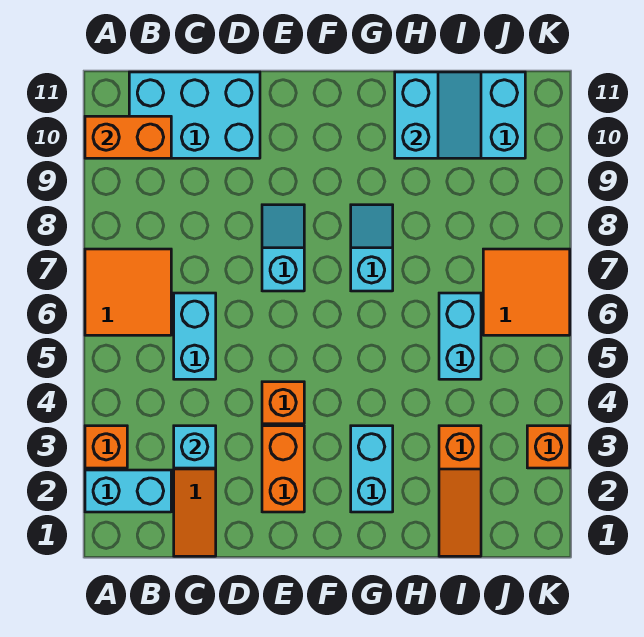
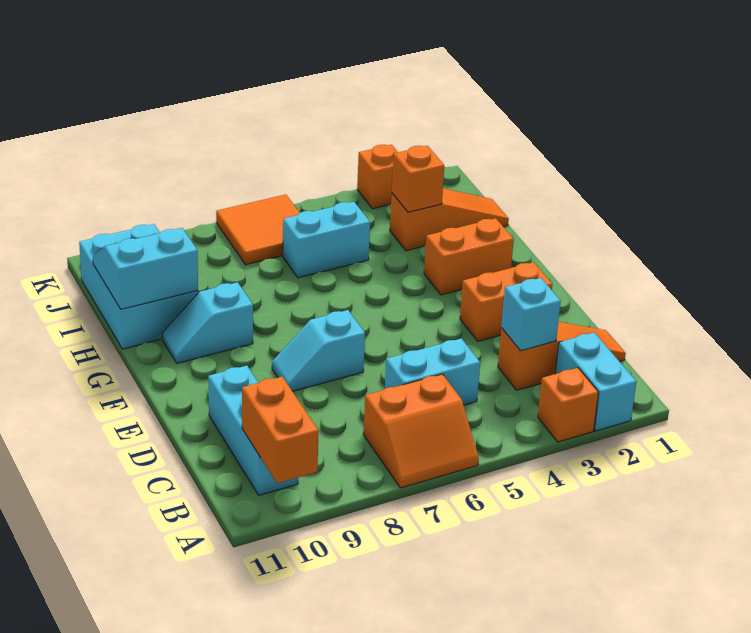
orange 2x2 tile [85,249,171,335] -> orange 2x2 slope [363,374,479,488]
cyan 2x3 brick [129,72,260,158] -> cyan 1x3 brick [208,366,298,495]
orange 1x1 brick [262,382,304,424] -> orange 1x1 brick moved to [392,146,444,212]
cyan 1x2 brick [351,426,393,512] -> orange 1x2 brick [424,218,514,295]
cyan 1x2 slope [351,205,393,291] -> cyan 1x2 slope moved to [162,282,253,363]

